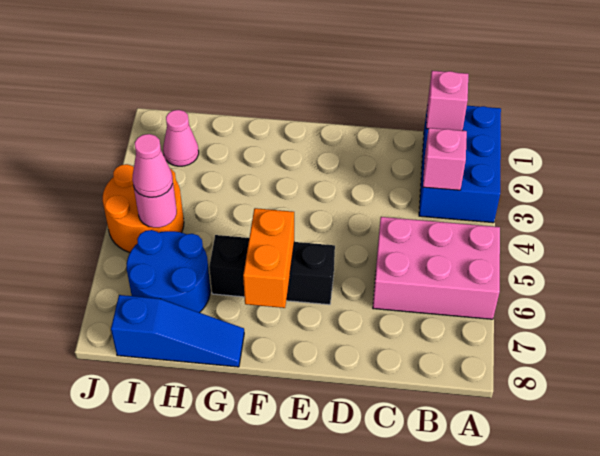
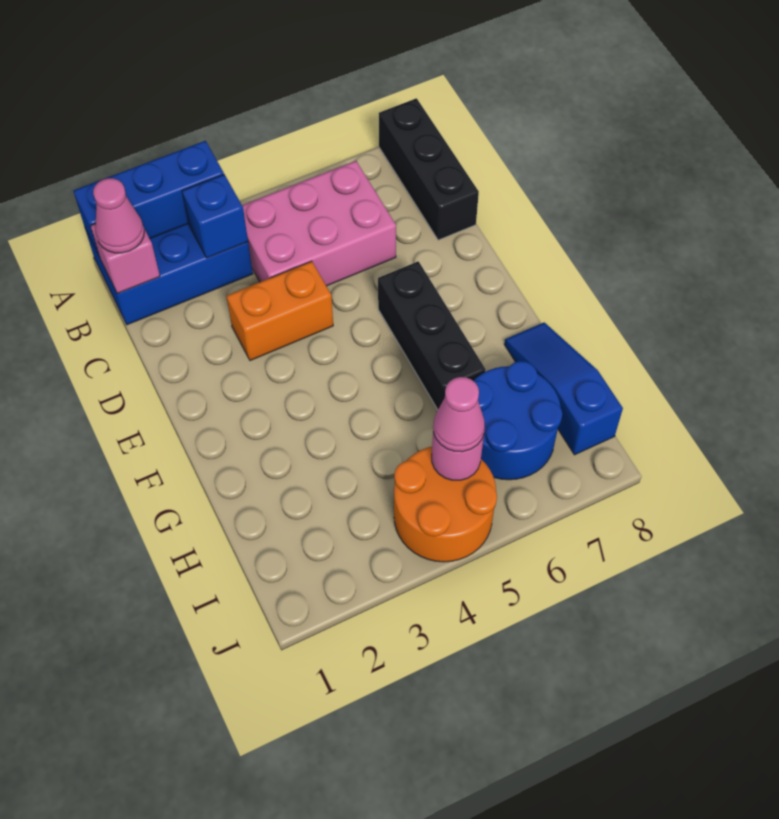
none -> blue 1x3 brick [73,141,224,257]
pink 2x3 brick [373,217,500,319] -> pink 2x3 brick turned to [242,161,396,286]
none -> black 1x3 brick [379,98,479,240]
pink 1x1 brick [423,128,467,190] -> blue 1x1 brick [182,174,248,258]
orange 1x2 brick [243,208,294,308] -> orange 1x2 brick moved to [227,261,333,361]
pink 1x1 cone [163,110,199,166] -> pink 1x1 cone moved to [93,178,144,253]

